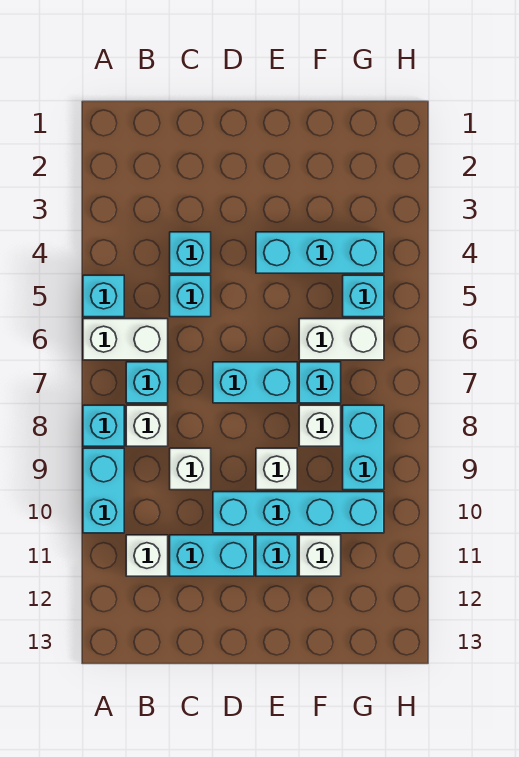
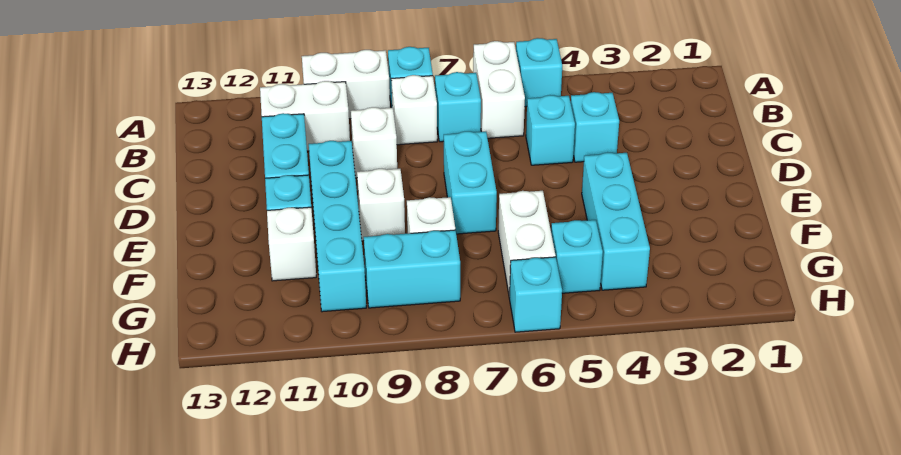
cyan 1x2 brick [83,448,124,533] -> white 1x2 brick [302,50,390,119]
white 1x1 brick [126,535,168,576] -> white 1x2 brick [260,81,350,151]
cyan 1x1 brick [299,362,341,403] -> cyan 1x1 brick moved to [509,257,562,332]

